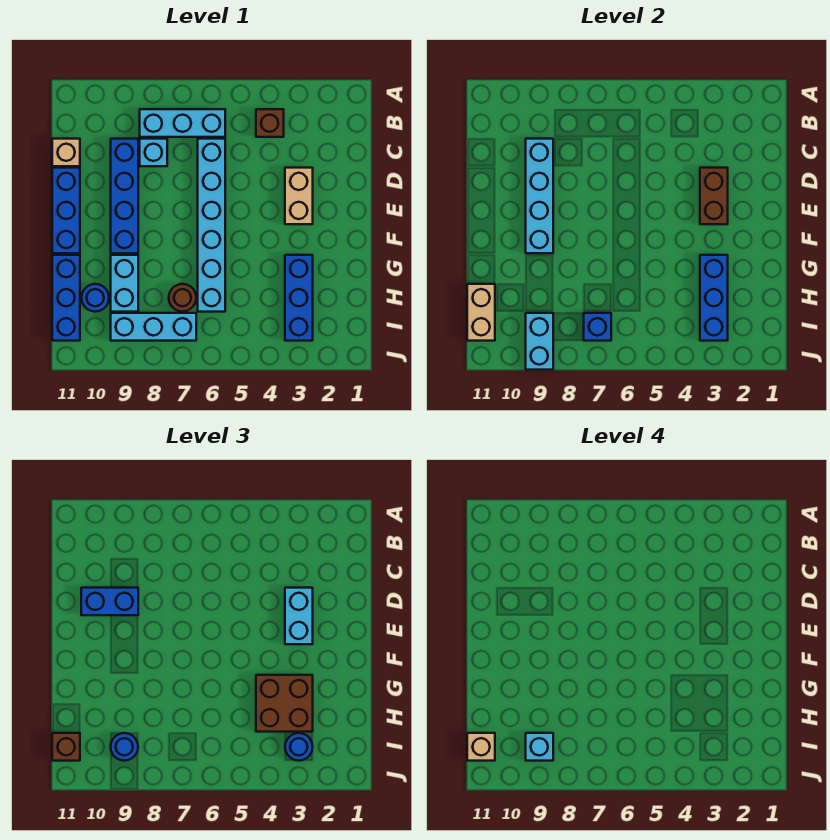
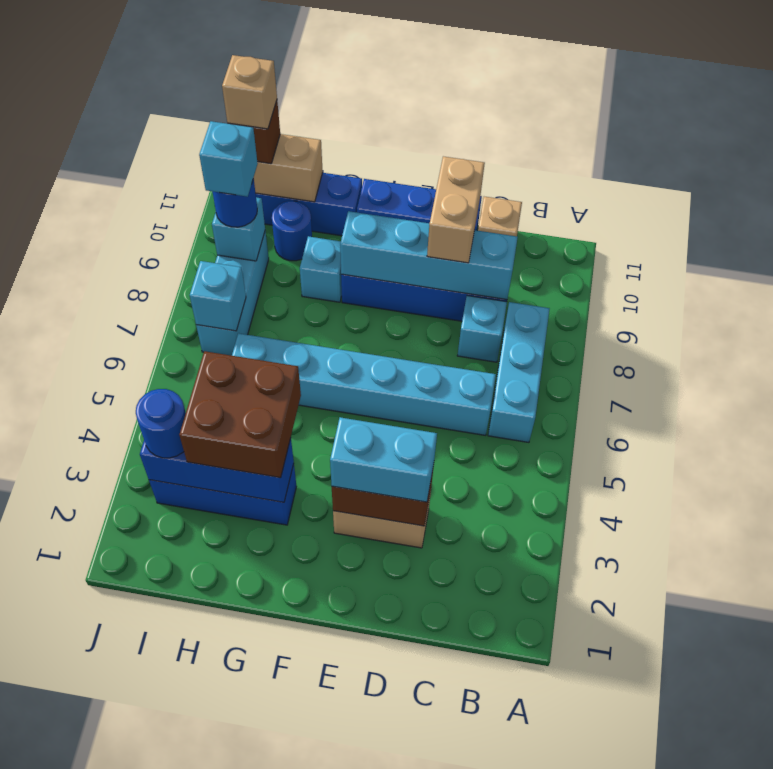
brown 1x1 brick [256,109,284,137] -> none
blue 1x2 brick [81,588,138,615] -> tan 1x2 brick [427,156,485,263]
cyan 1x2 brick [111,255,138,312] -> cyan 1x1 brick [300,236,342,302]
brown 1x1 round brick [169,284,196,312] -> none
blue 1x1 brick [584,313,611,341] -> cyan 1x1 brick [190,261,246,331]
cyan 1x2 brick [526,313,553,370] -> cyan 1x1 brick [212,197,265,261]

